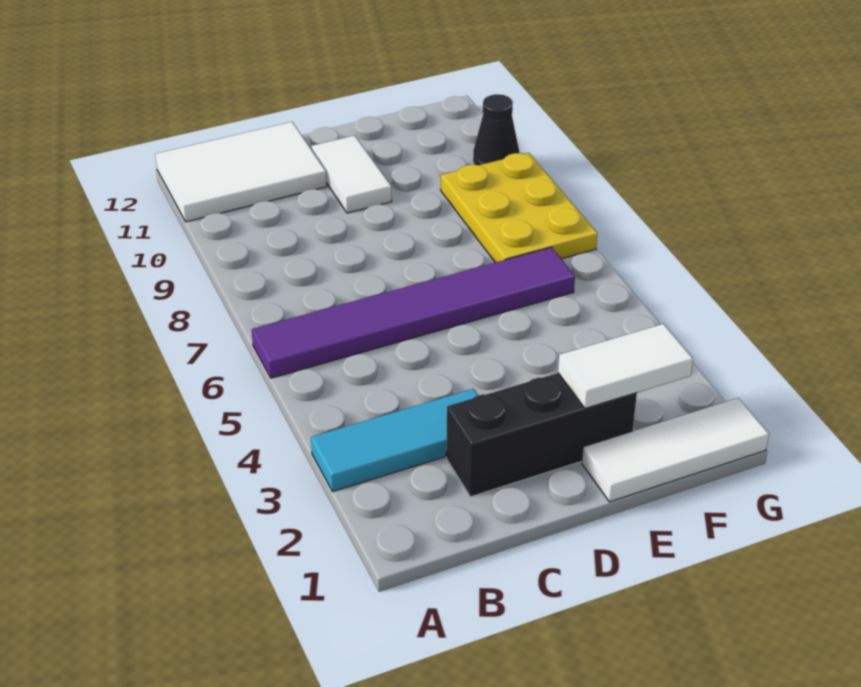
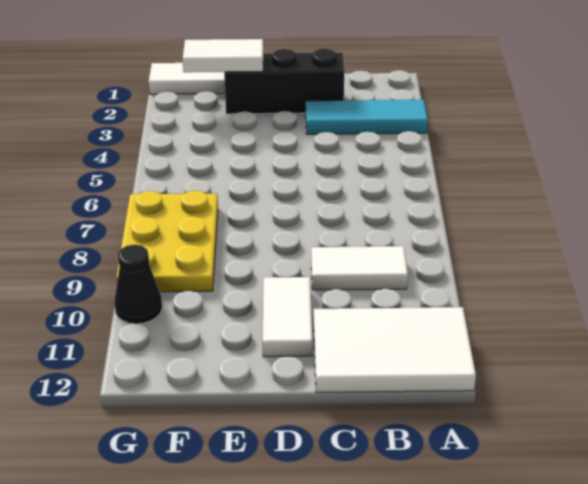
purple 1x6 tile [251,247,575,378] -> none
none -> white 1x2 tile [311,246,408,290]

